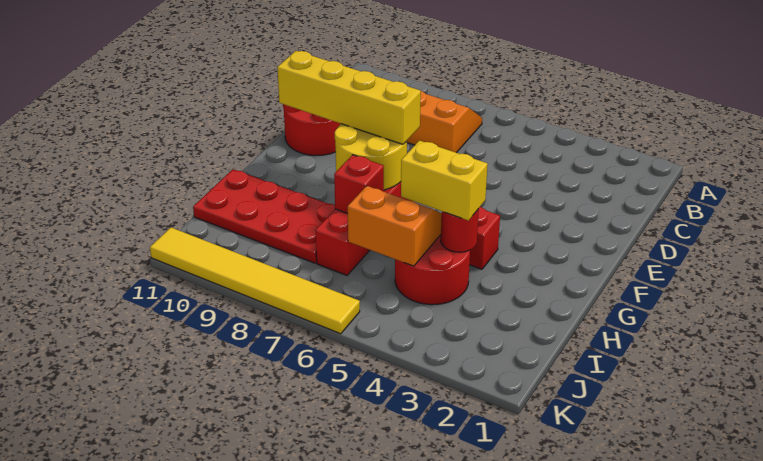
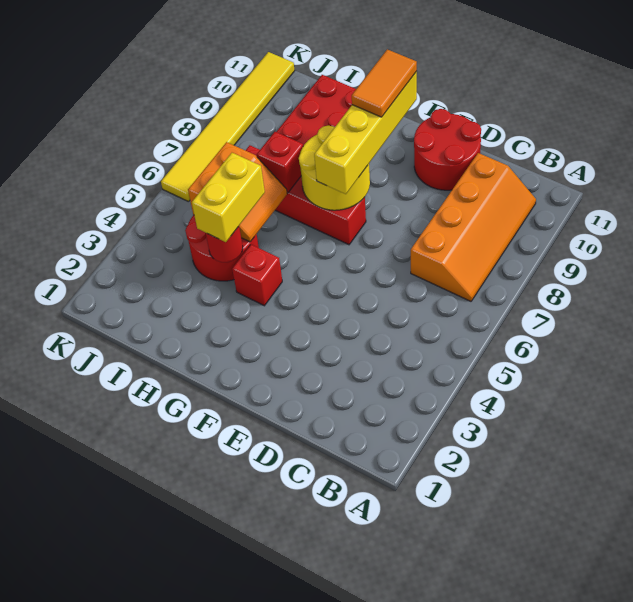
none -> orange 1x2 tile [352,49,417,117]

